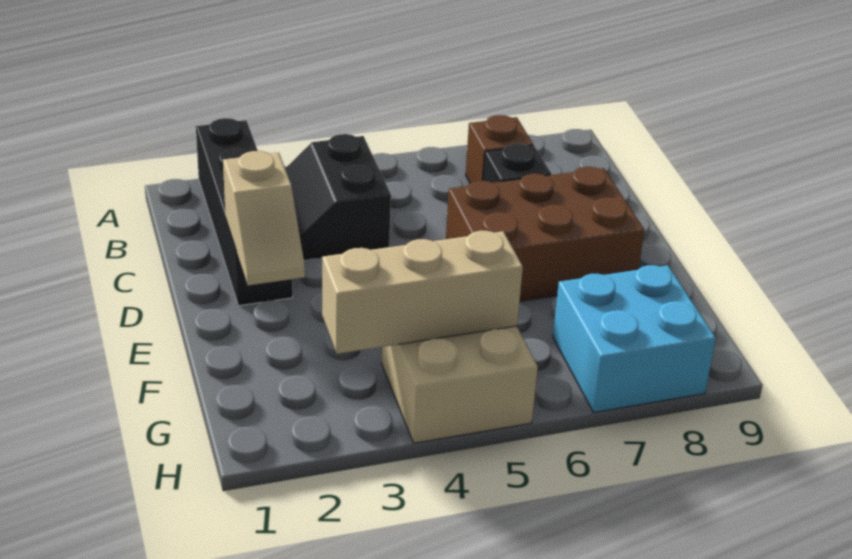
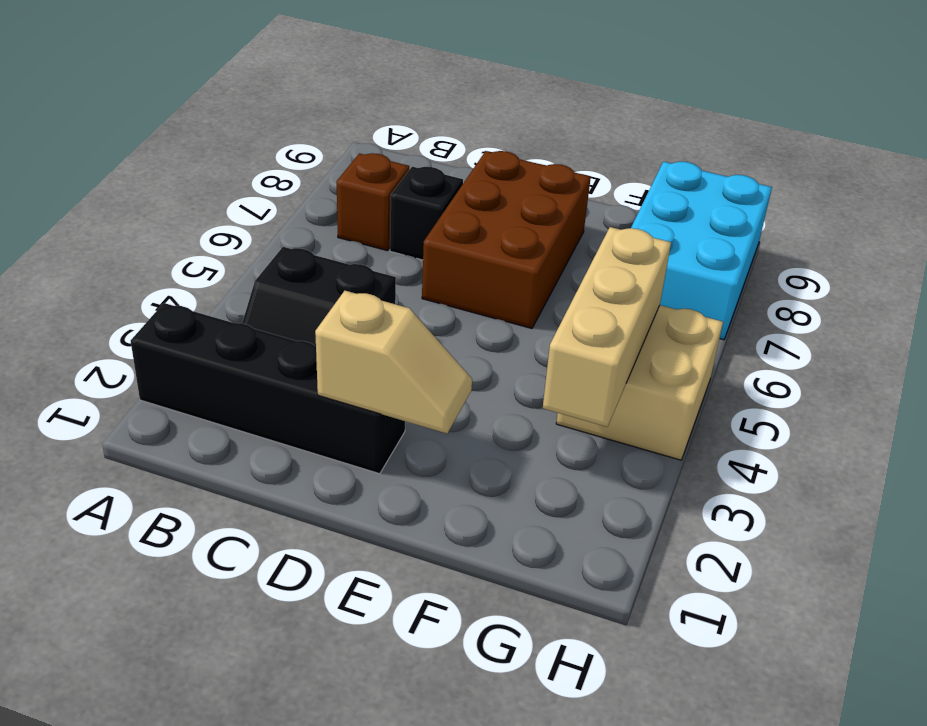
cyan 2x2 brick [553,265,716,413] -> cyan 2x3 brick [631,162,772,340]

